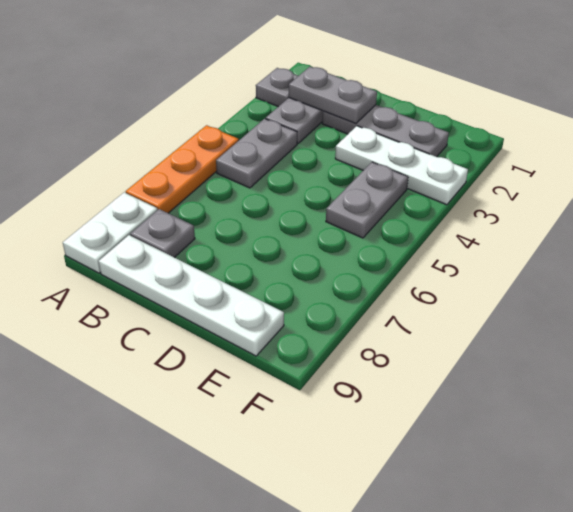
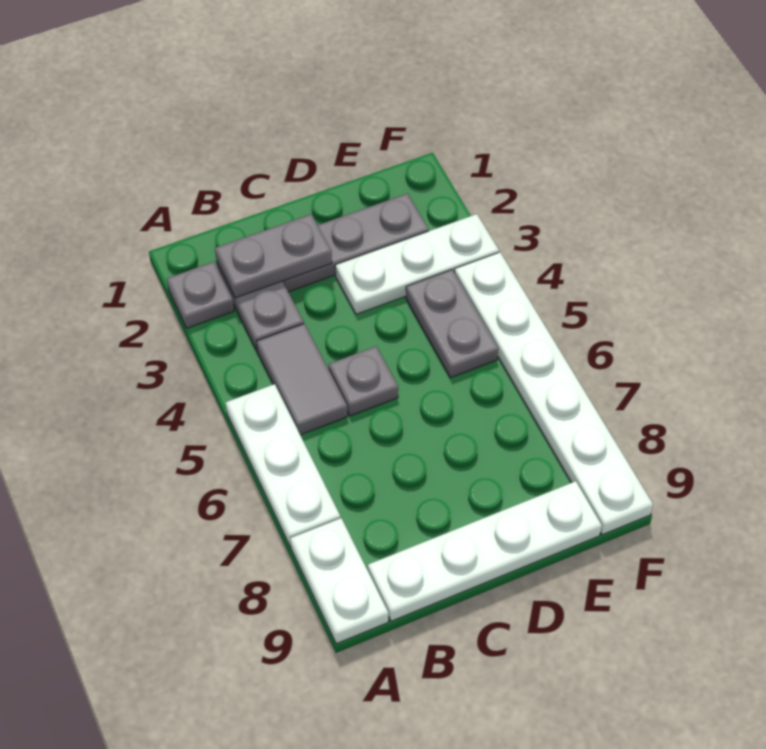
orange 1x3 plate [126,125,239,213] -> white 1x3 plate [226,384,340,546]
grey 1x2 plate [216,119,297,188] -> grey 1x2 tile [257,324,347,435]
grey 1x1 plate [131,209,195,258] -> grey 1x1 plate moved to [329,346,398,416]
none -> white 1x6 plate [454,252,653,535]

